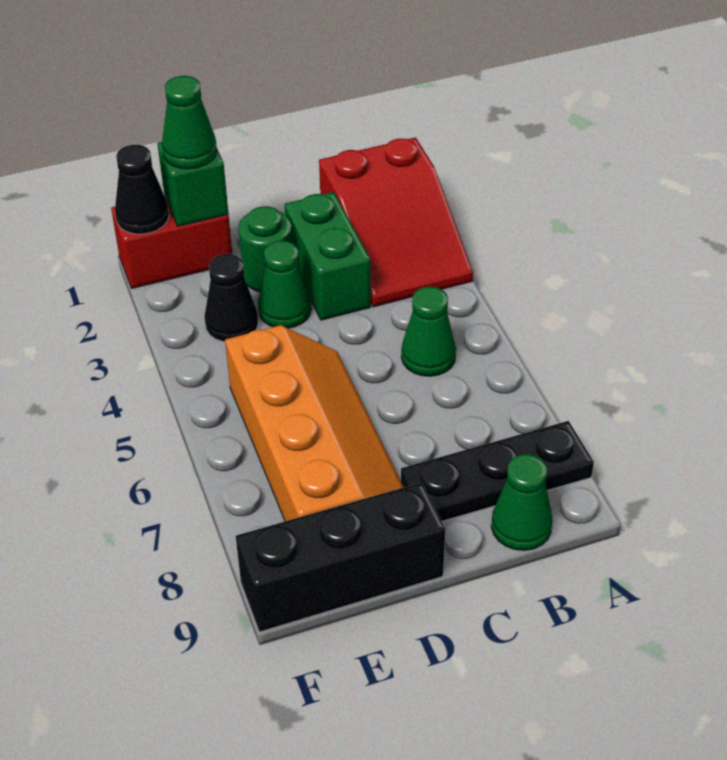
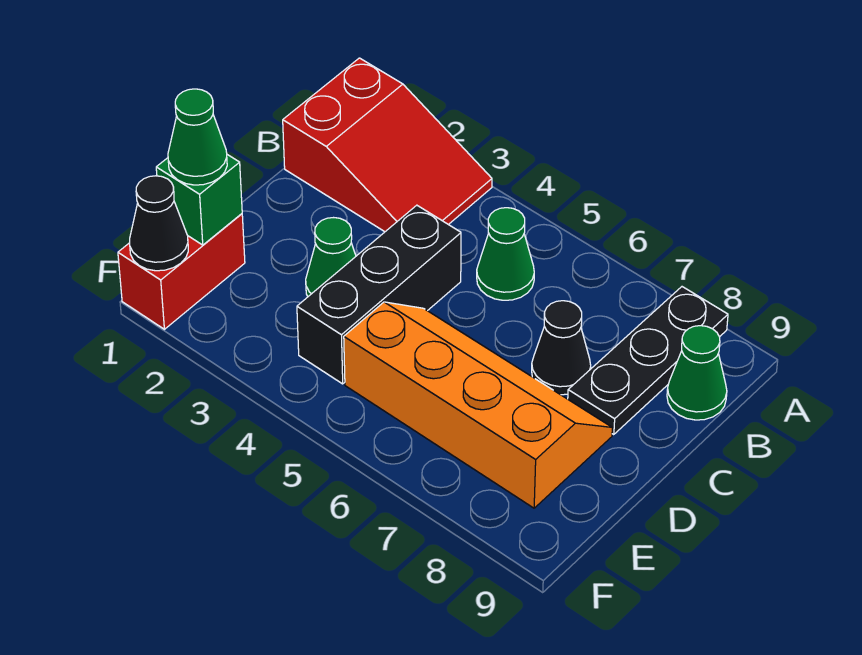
green 1x2 brick [285,192,371,320] -> none
green 1x1 round brick [238,206,292,292] -> none
black 1x3 brick [236,482,445,632] -> black 1x3 brick moved to [297,205,461,384]
black 1x1 cone [204,254,258,342] -> black 1x1 cone moved to [532,301,591,395]

